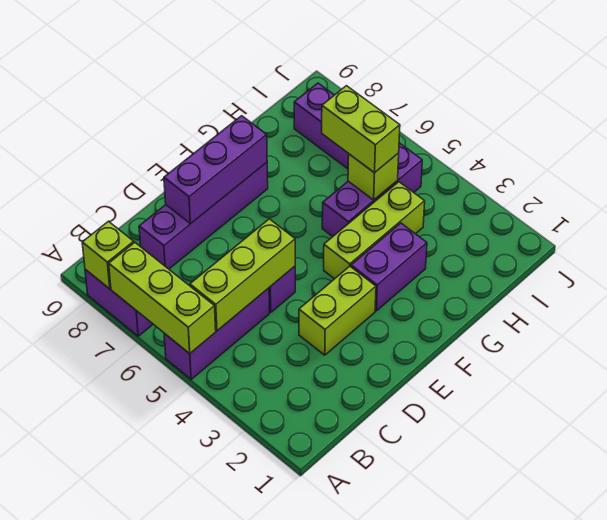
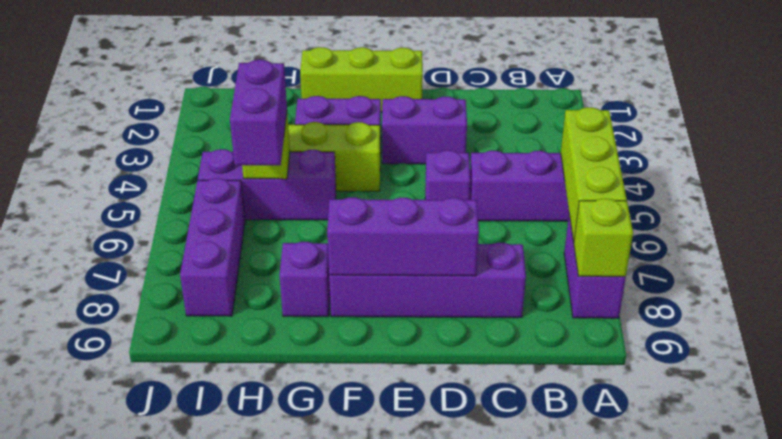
lime 1x3 brick [190,219,295,331] -> lime 1x3 brick moved to [300,47,423,112]
lime 1x2 brick [299,266,376,355] -> purple 1x2 brick [382,96,467,164]
none -> purple 1x1 brick [280,242,330,317]
lime 1x2 brick [322,86,400,173] -> purple 1x2 brick [230,60,287,165]

